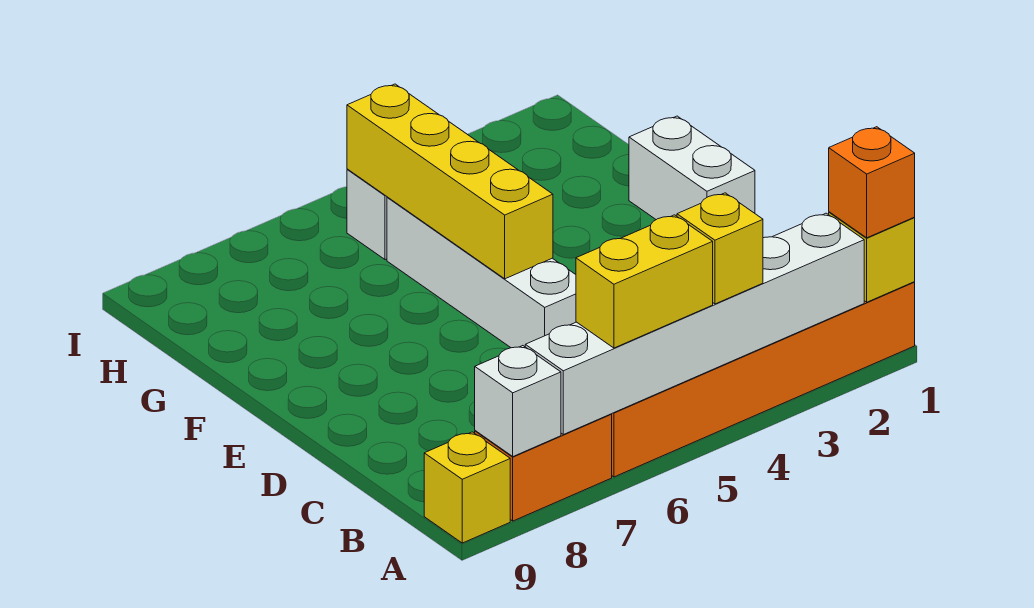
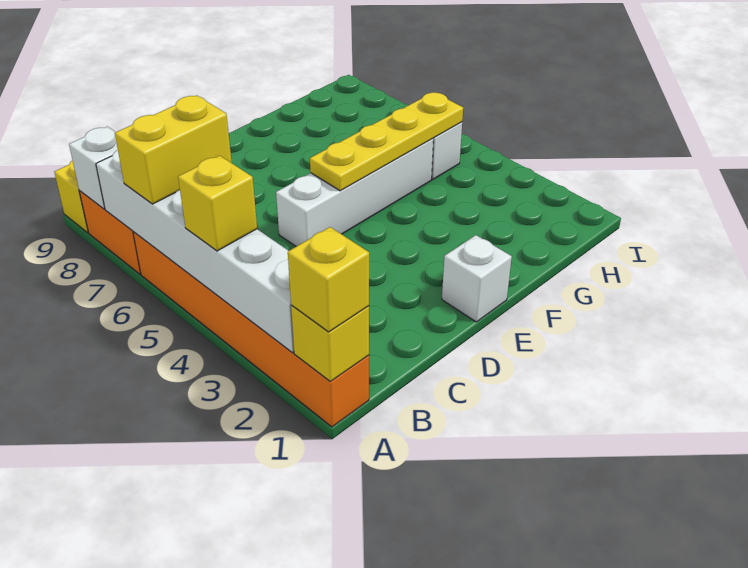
orange 1x1 brick [829,127,915,238] -> yellow 1x1 brick [288,227,369,332]
yellow 1x2 brick [576,215,713,348] -> yellow 1x2 brick turned to [115,95,232,204]
white 1x2 brick [629,116,755,220] -> white 1x1 brick [442,235,512,322]
yellow 1x4 brick [347,84,553,279] -> yellow 1x4 plate [310,92,463,191]

